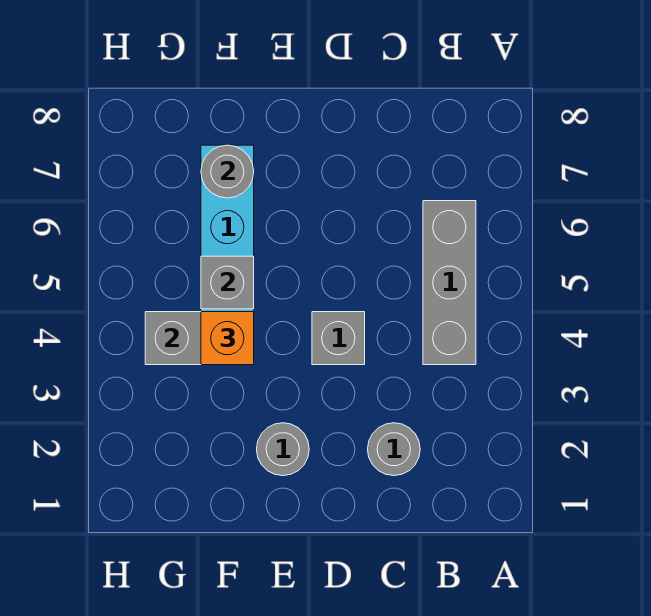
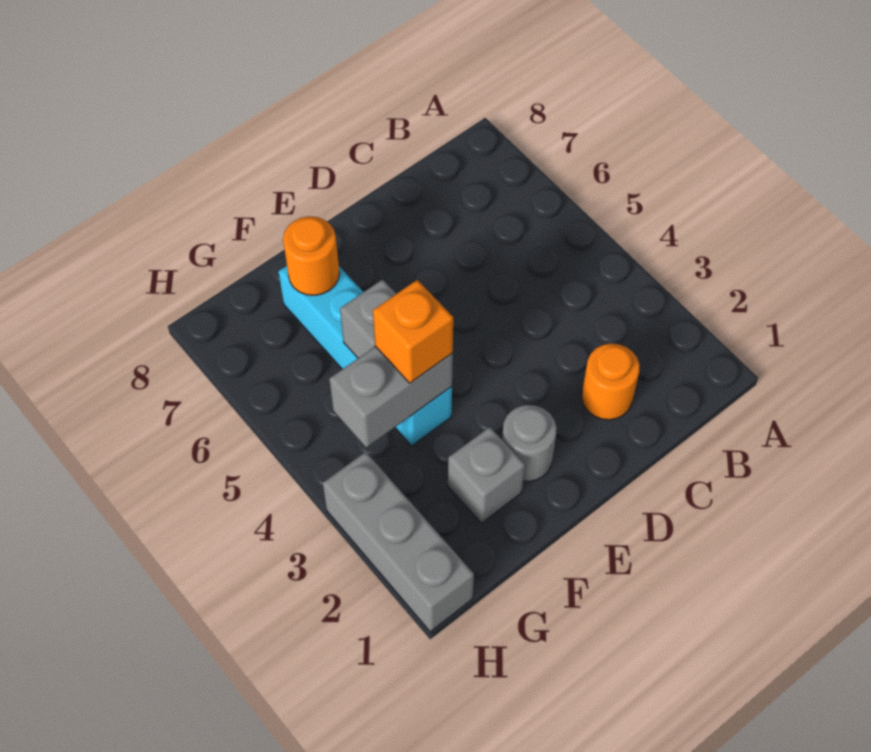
grey 1x3 brick [423,201,476,365] -> grey 1x3 brick moved to [323,452,474,632]
grey 1x1 round brick [368,423,420,476] -> orange 1x1 round brick [582,344,640,420]
grey 1x1 brick [312,312,365,365] -> grey 1x1 brick moved to [448,427,525,523]
grey 1x1 round brick [201,145,254,198] -> orange 1x1 round brick [283,216,339,295]

